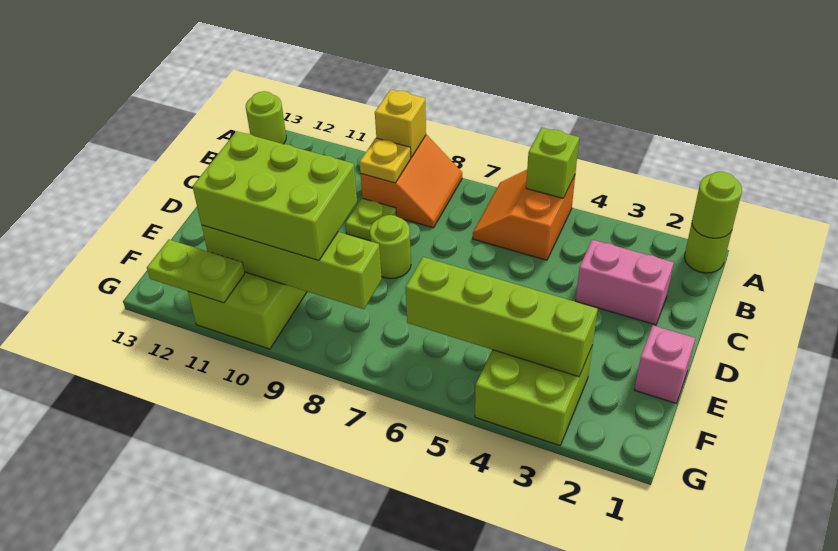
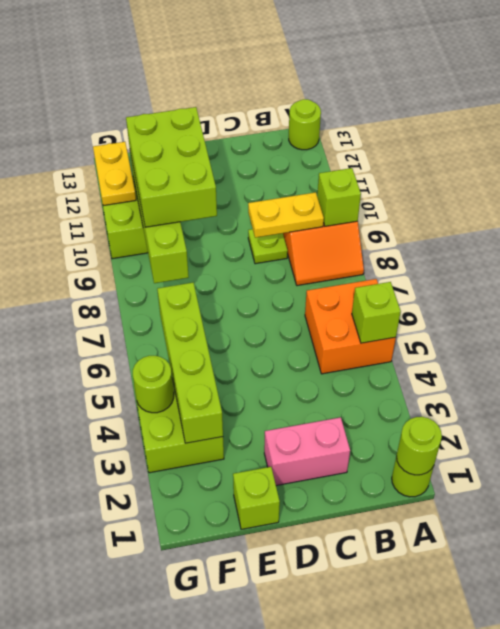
orange 2x2 slope [473,170,575,260] -> orange 2x2 brick [305,279,396,374]
yellow 1x1 brick [375,89,426,157] -> lime 1x1 brick [317,168,361,226]
yellow 1x1 plate [360,138,411,183] -> yellow 1x2 plate [248,192,324,238]
pink 1x2 brick [576,240,674,325] -> pink 1x2 brick turned to [264,417,350,486]
lime 1x1 round brick [370,215,411,279] -> lime 1x1 round brick moved to [133,356,174,413]
pink 1x1 brick [634,326,695,403] -> lime 1x1 brick [233,467,280,529]
lime 1x2 plate [147,240,245,303] -> yellow 1x2 plate [93,142,136,206]

